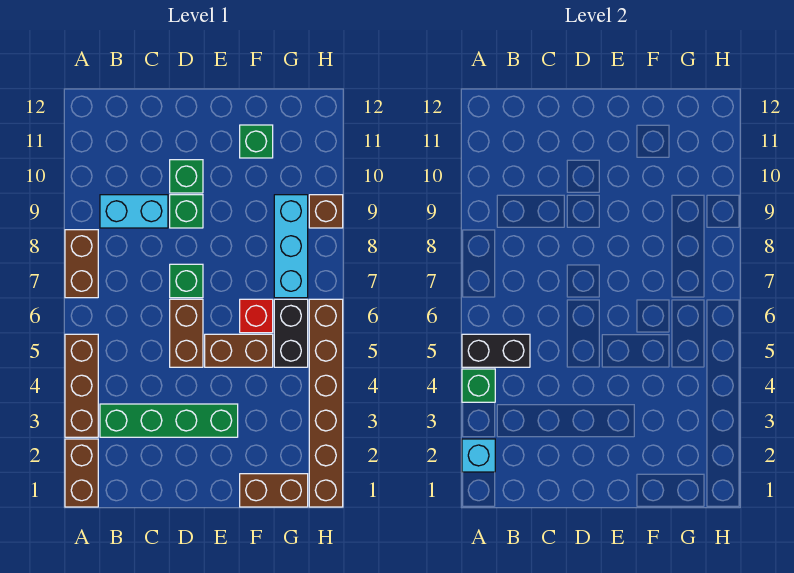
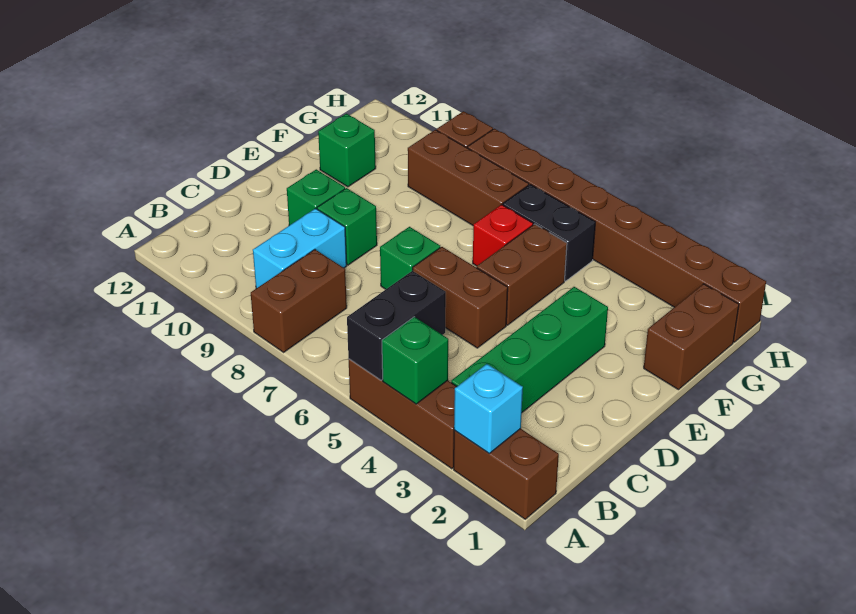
brown 1x2 brick [65,230,98,298] -> brown 1x2 brick turned to [251,249,347,352]
cyan 1x3 brick [274,195,308,298] -> brown 1x3 brick [408,130,529,225]
brown 1x6 brick [309,299,343,507] -> brown 1x8 brick [468,129,766,342]

